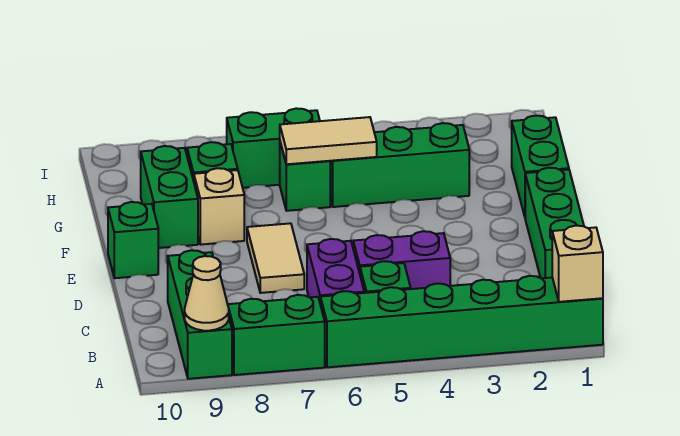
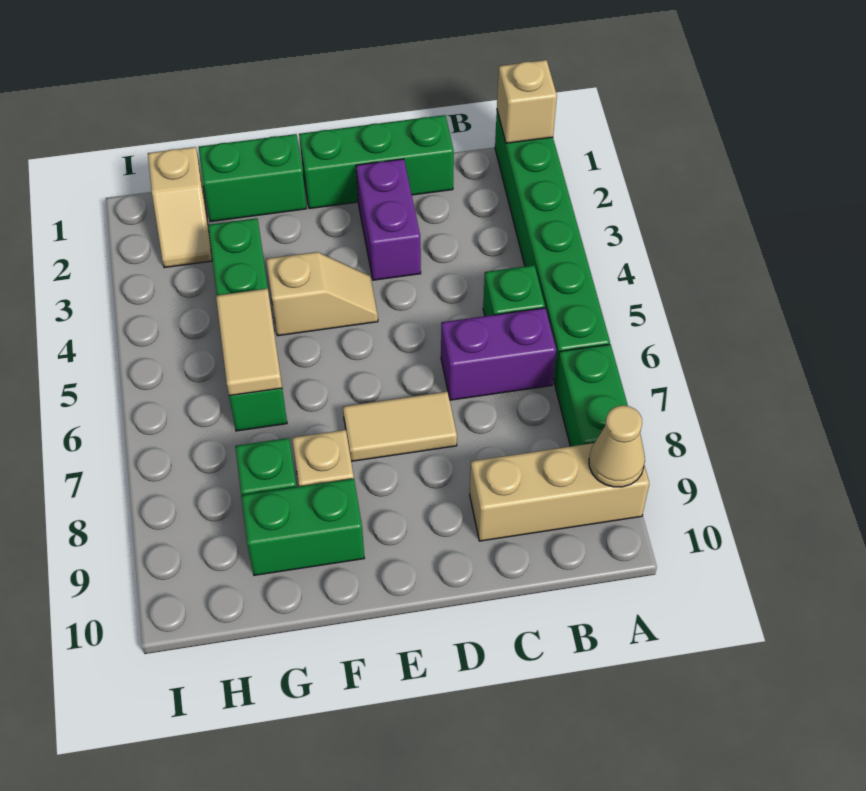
green 1x3 brick [168,250,232,379] -> tan 1x3 brick [470,443,649,541]
purple 1x2 brick [353,231,450,289] -> purple 1x2 brick moved to [356,159,421,280]
none -> tan 1x2 slope [266,252,378,336]
green 1x1 brick [108,202,158,278] -> none
none -> tan 1x2 slope [148,147,212,268]
green 1x2 brick [227,108,320,188] -> none

